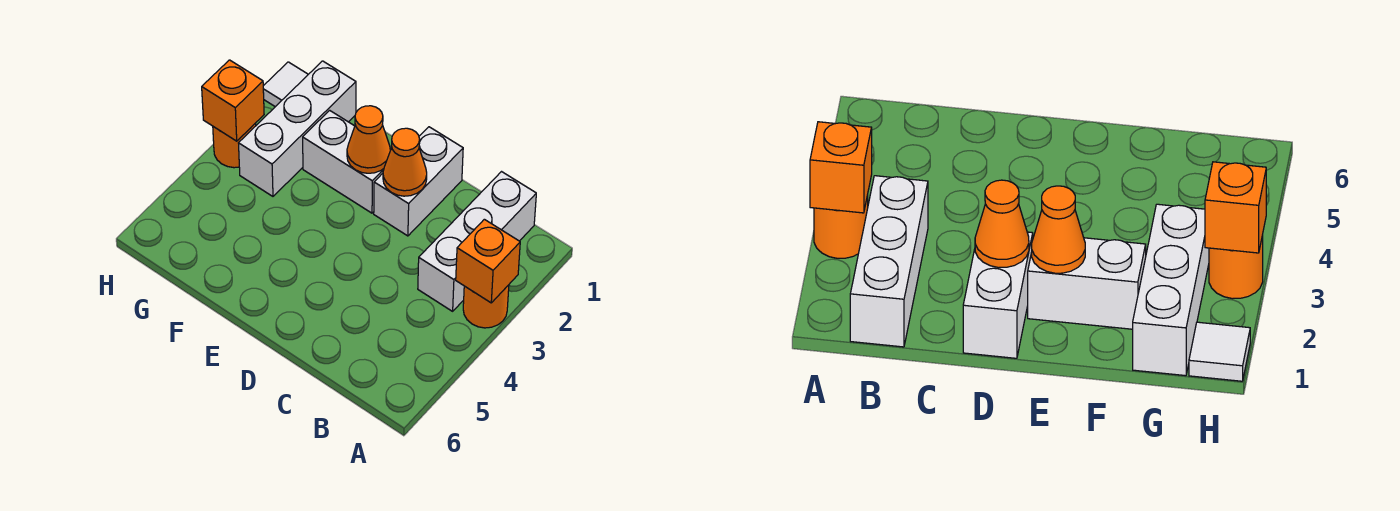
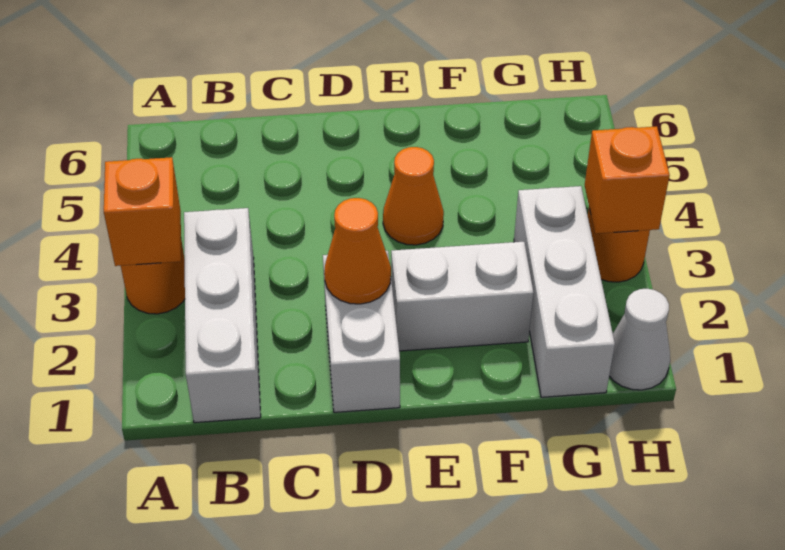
orange 1x1 cone [347,106,390,173] -> orange 1x1 cone moved to [383,147,444,245]
white 1x1 tile [263,62,308,107] -> white 1x1 cone [609,289,670,390]

